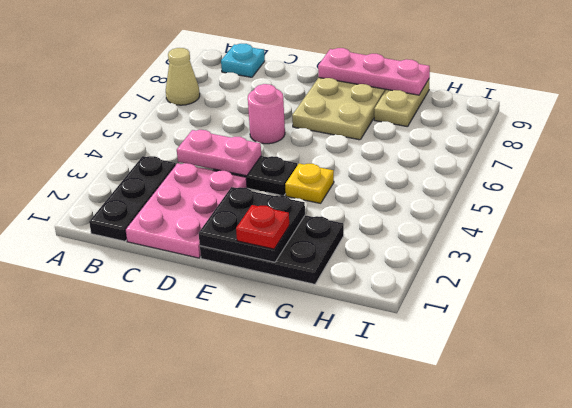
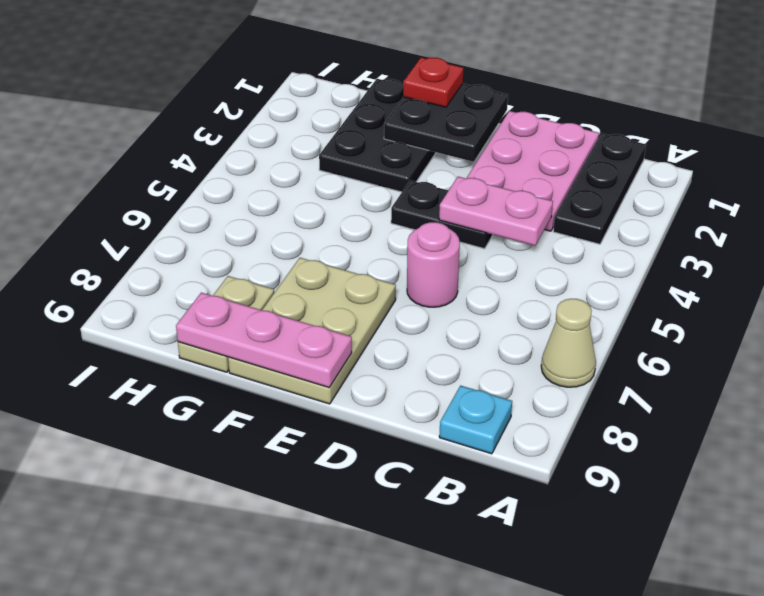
black 2x3 plate [200,215,344,284] -> black 2x3 plate turned to [319,79,436,192]
yellow 1x1 plate [285,164,334,203] -> none

